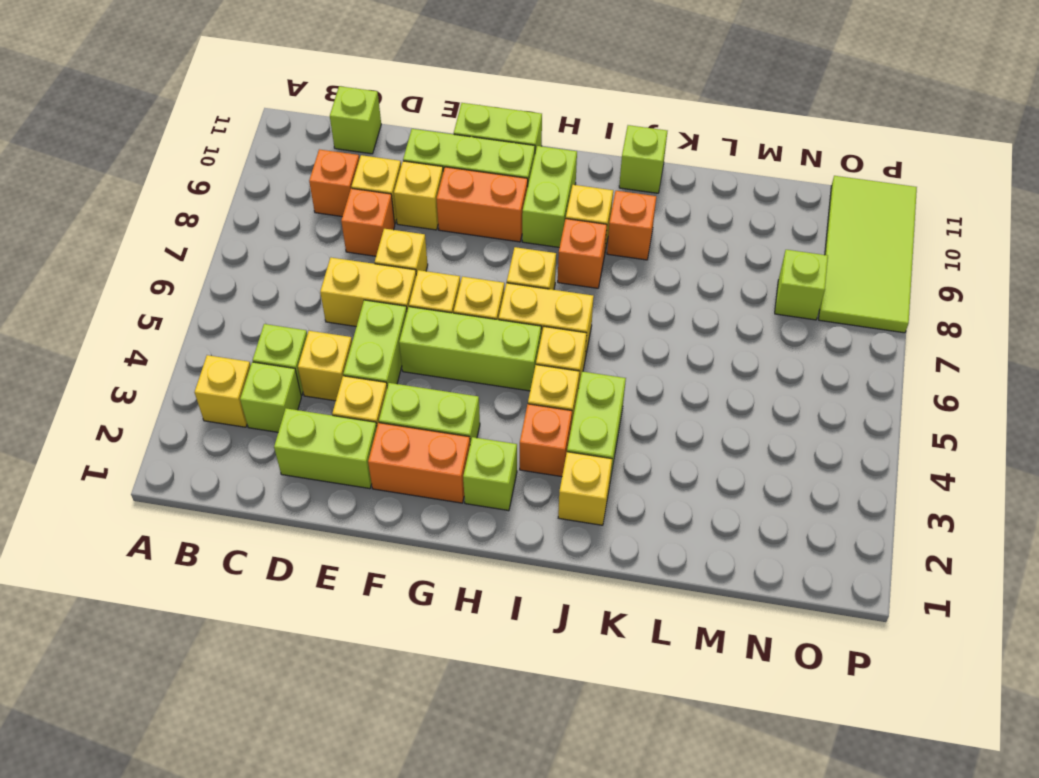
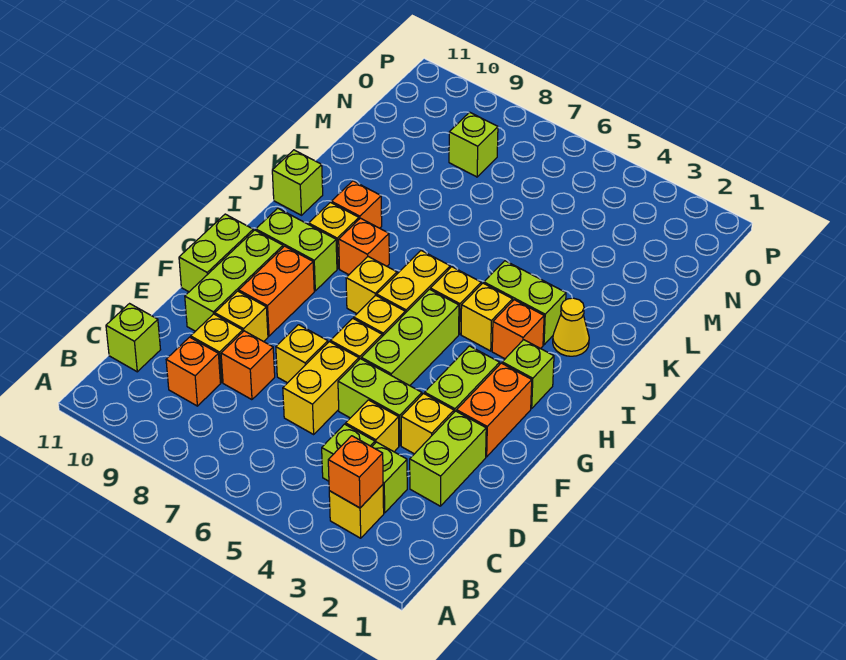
none -> orange 1x1 brick [328,436,383,508]
yellow 1x1 brick [558,452,612,525] -> yellow 1x1 cone [553,298,589,356]
lime 2x4 tile [819,176,917,333] -> none

